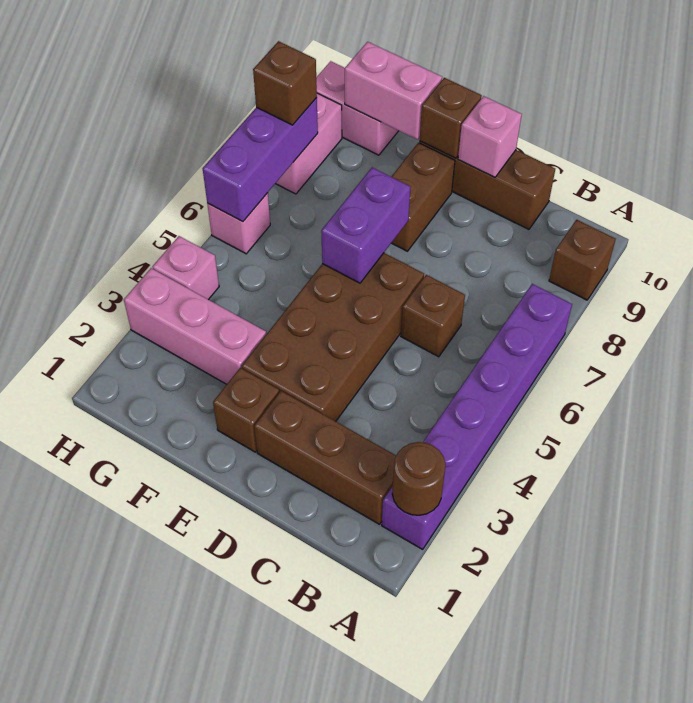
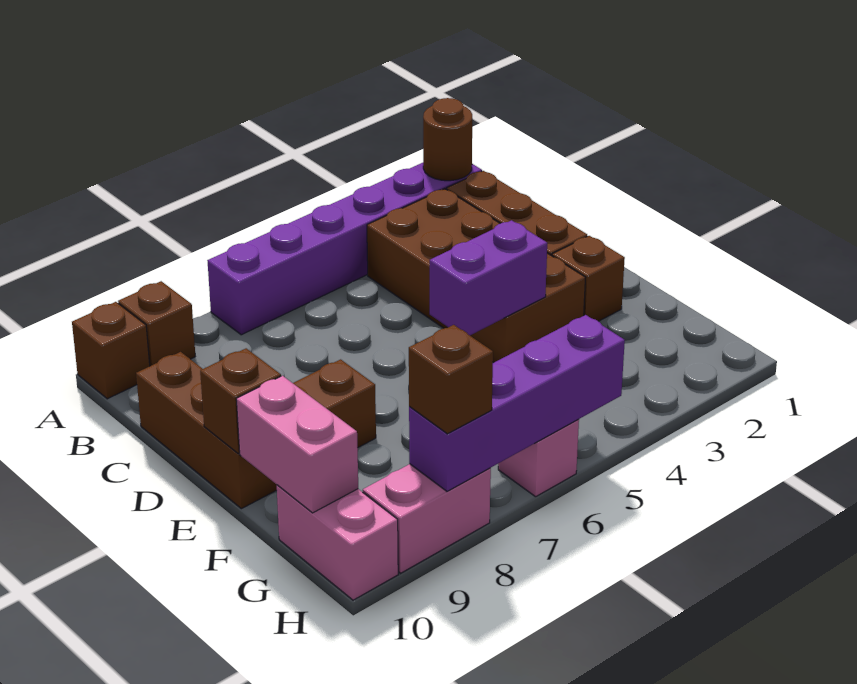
brown 1x1 brick [401,275,465,357] -> brown 1x1 brick moved to [72,302,150,399]
brown 2x4 brick [242,253,424,421] -> brown 2x4 brick turned to [367,189,586,362]
pink 1x1 brick [458,96,522,177] -> none
purple 1x2 brick [321,168,410,283] -> purple 1x2 brick moved to [430,220,547,335]
pink 1x3 brick [124,268,266,384] -> none
pink 1x1 brick [153,236,219,300] -> none
purple 1x3 brick [203,98,318,222] -> purple 1x4 brick [409,315,625,491]

